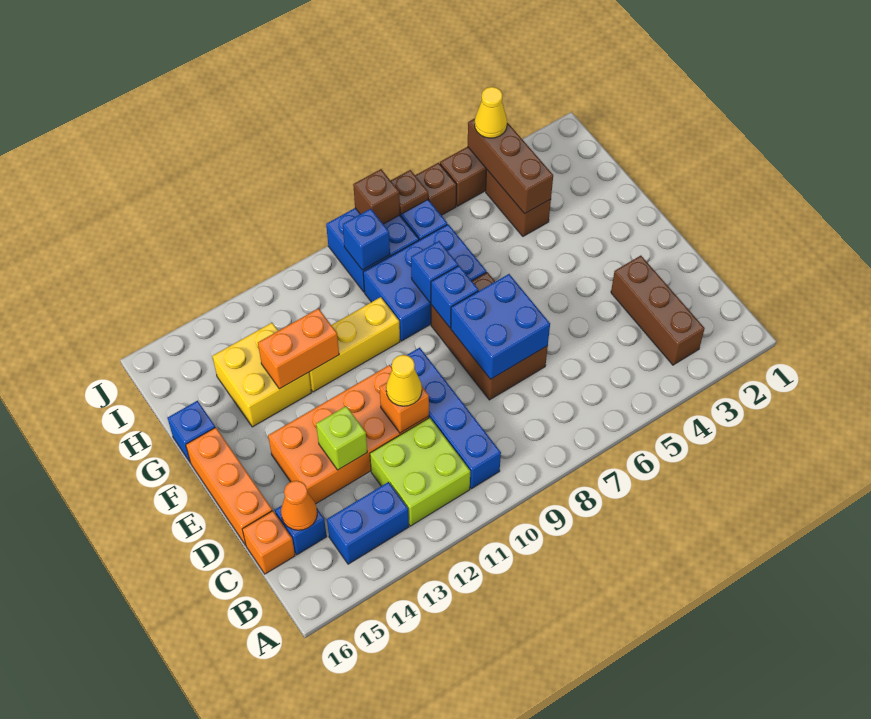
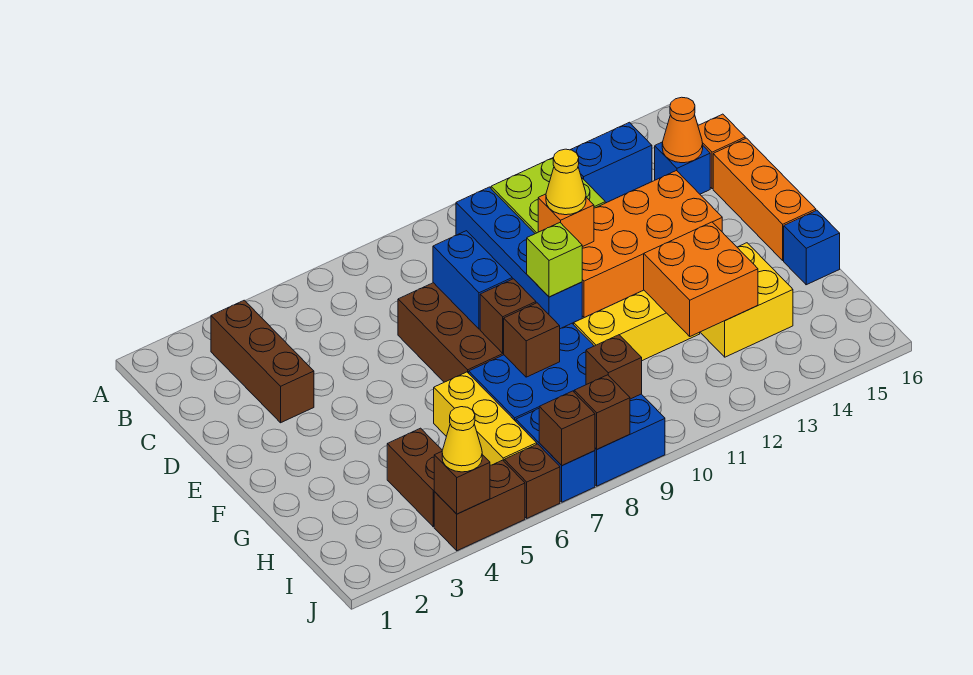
blue 2x2 brick [451,274,550,379] -> blue 1x2 brick [433,231,512,329]
lime 1x1 brick [316,406,367,470] -> lime 1x1 brick moved to [527,223,582,297]
blue 1x1 brick [431,266,479,328] -> brown 1x1 brick [480,279,536,353]
none -> yellow 1x3 brick [434,372,537,465]
blue 1x1 brick [411,241,458,303] -> brown 1x1 brick [504,303,560,377]
orange 1x2 brick [258,309,339,389] -> orange 2x2 brick [644,222,758,336]
brown 1x3 brick [468,119,553,214] -> brown 1x1 brick [434,452,490,514]
blue 1x1 brick [343,209,390,270] -> brown 1x1 brick [586,335,642,399]
brown 1x1 plate [391,170,428,214] -> brown 1x1 brick [539,391,595,466]

